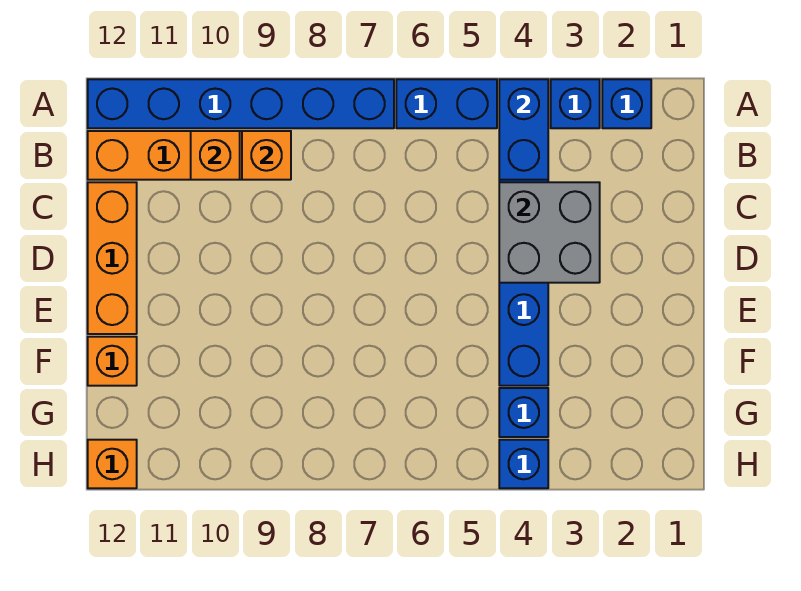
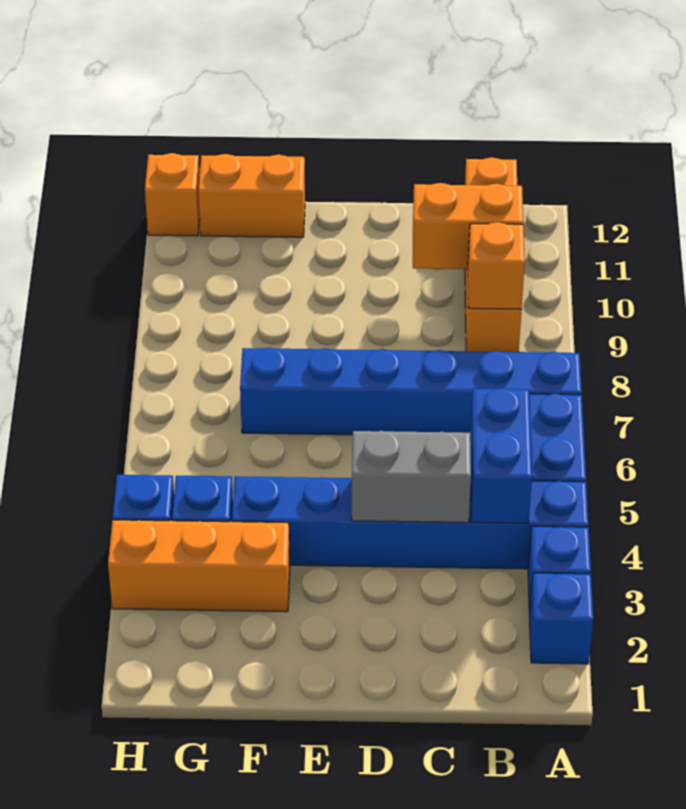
blue 1x2 brick [499,79,548,180] -> blue 1x2 brick turned to [470,388,532,523]
blue 1x6 brick [88,79,394,128] -> blue 1x6 brick turned to [240,348,582,435]
orange 1x1 brick [191,131,240,180] -> orange 1x2 brick [413,183,523,269]
grey 2x2 brick [499,182,600,283] -> grey 1x2 brick [352,431,471,523]
orange 1x3 brick [88,182,137,334] -> orange 1x3 brick moved to [108,520,290,612]
orange 1x1 brick [88,337,137,386] -> orange 1x2 brick [198,154,305,237]

